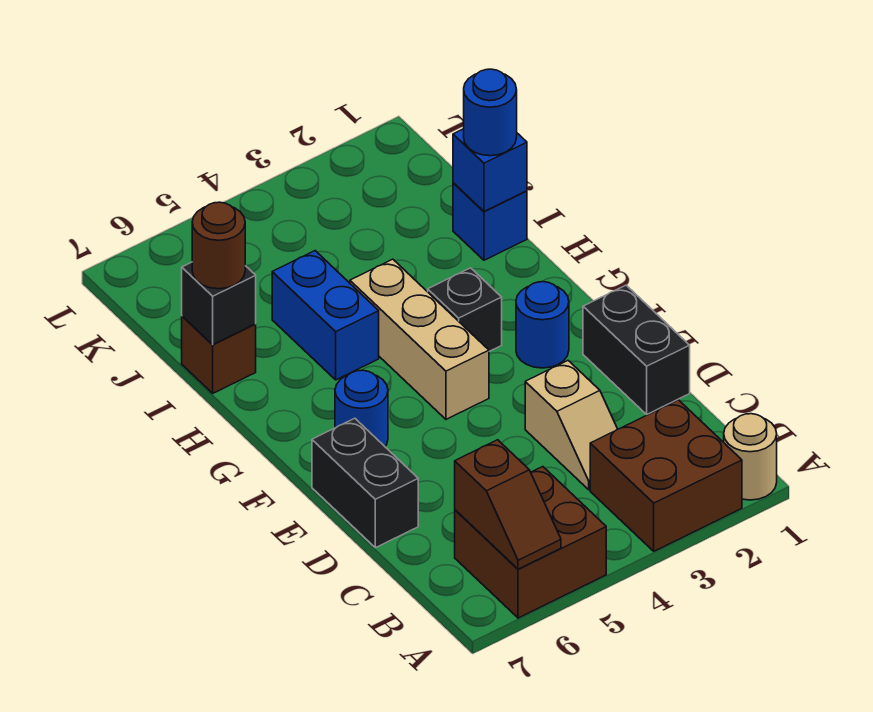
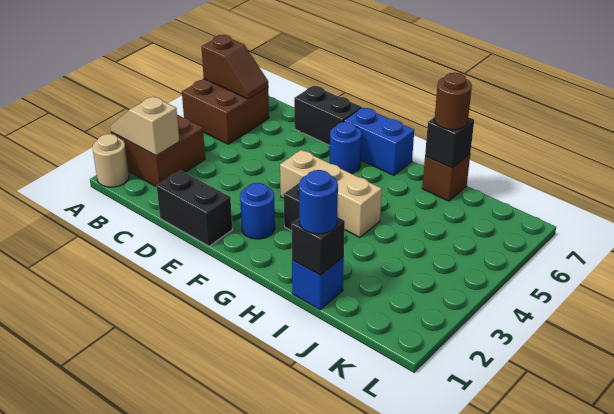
brown 1x2 slope [455,440,561,569] -> brown 1x2 slope turned to [201,35,268,99]
tan 1x2 slope [525,361,617,490] -> tan 1x2 slope moved to [110,97,179,156]
blue 1x2 brick [272,251,379,380] -> blue 1x2 brick moved to [344,107,414,175]
blue 1x1 brick [453,129,527,211] -> black 1x1 brick [292,217,345,275]

